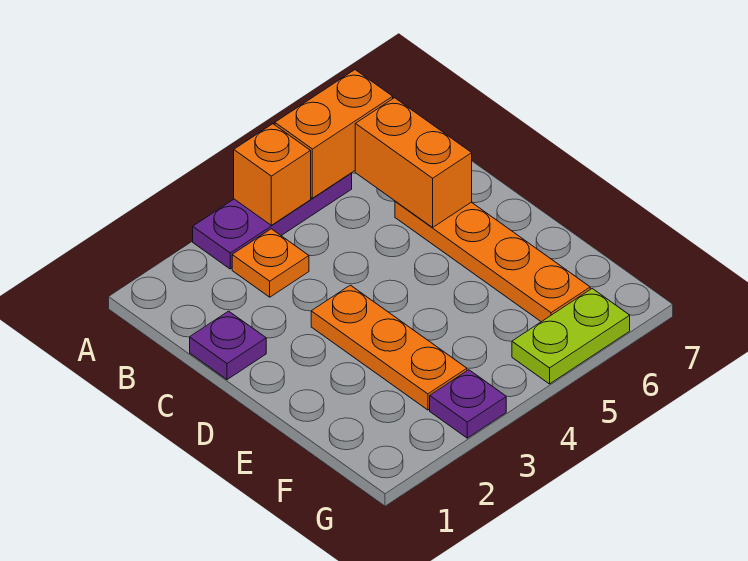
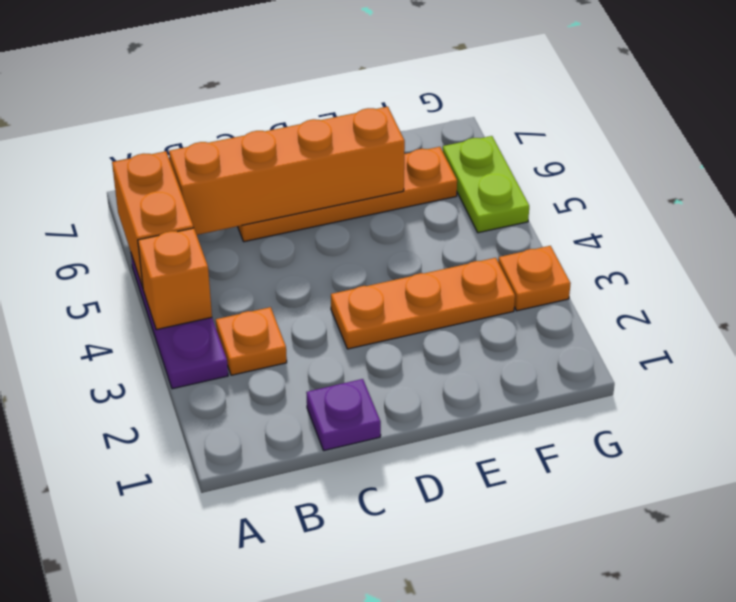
orange 1x2 brick [355,98,472,227] -> orange 1x4 brick [169,107,405,235]
purple 1x1 plate [430,370,506,438] -> orange 1x1 plate [498,246,571,311]

